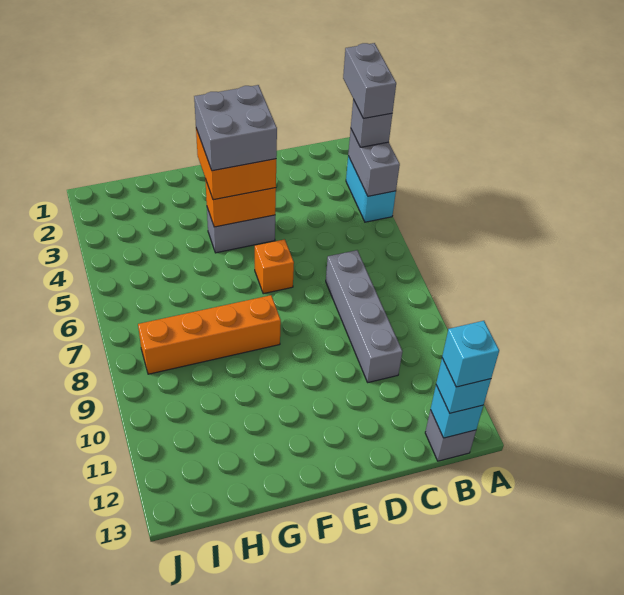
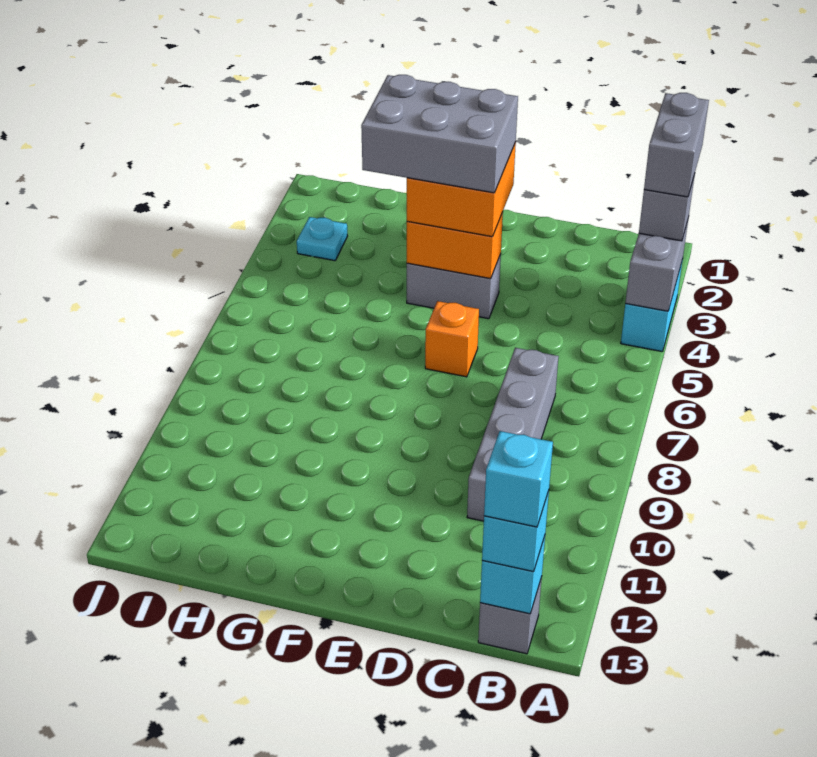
grey 2x2 brick [194,85,277,171] -> grey 2x3 brick [361,75,518,193]
orange 1x4 brick [138,295,281,374] -> none
none -> cyan 1x1 plate [297,217,347,261]

